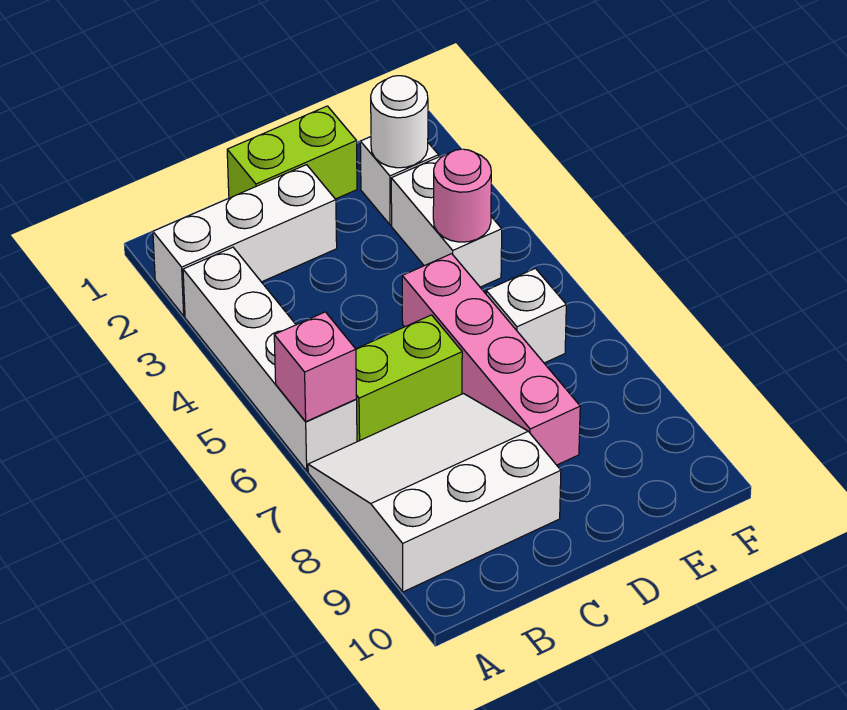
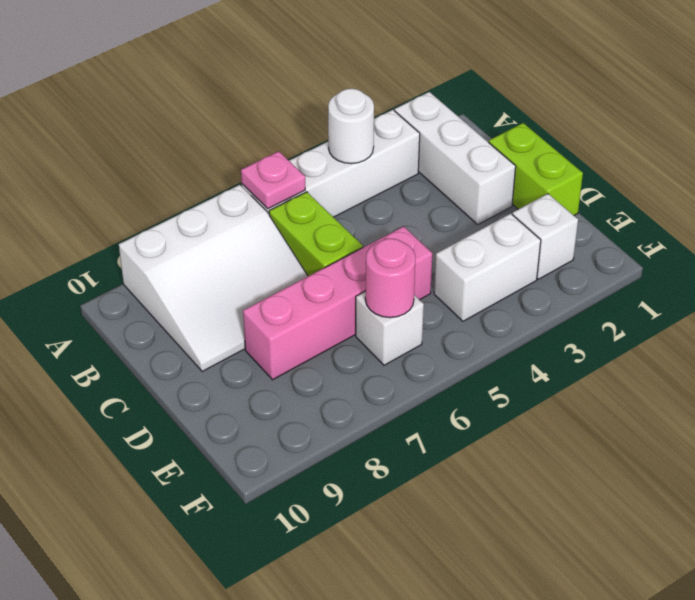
pink 1x1 brick [274,312,357,422] -> pink 1x1 plate [241,151,305,209]
white 3x3 slope [308,394,561,592] -> white 3x3 slope turned to [119,185,308,372]
white 1x1 round brick [371,76,428,168] -> white 1x1 round brick moved to [328,89,374,164]
pink 1x1 round brick [433,149,491,242] -> pink 1x1 round brick moved to [365,238,416,318]

